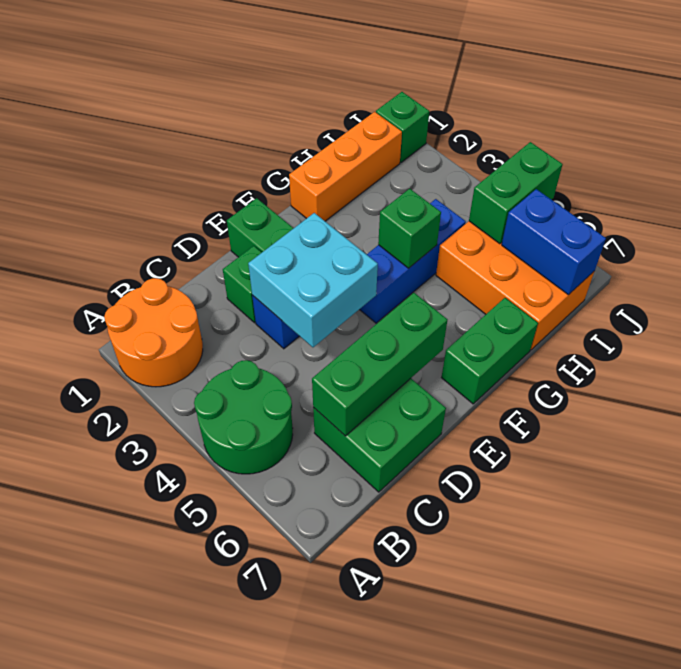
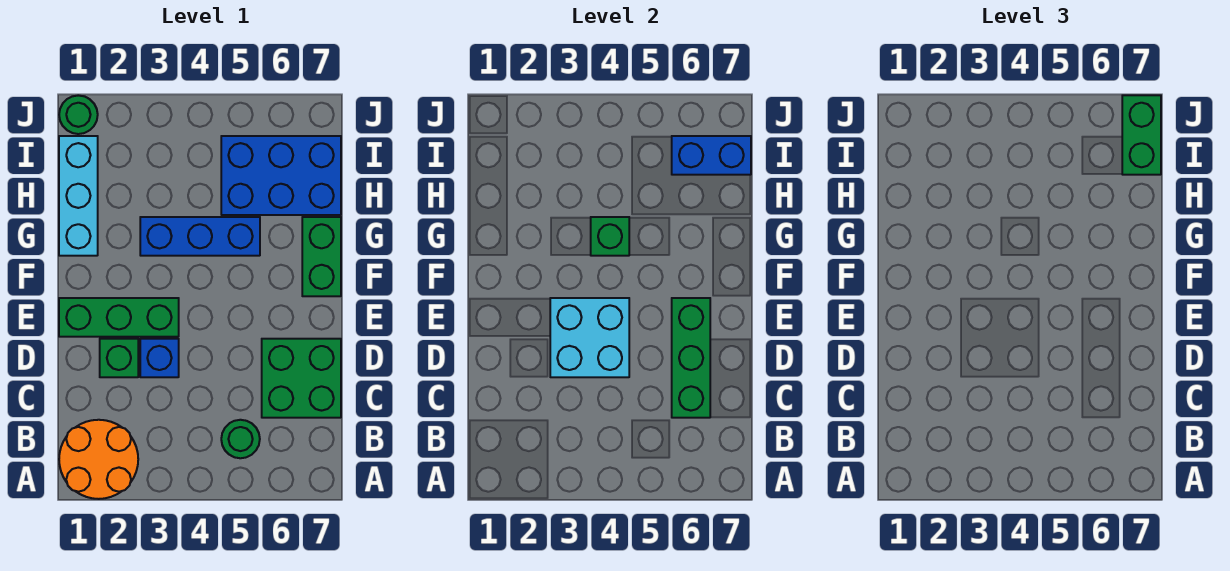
green 2x2 round brick [194,360,293,474] -> green 1x1 round brick [221,420,260,458]
blue 1x3 brick [359,199,466,323] -> blue 1x3 brick turned to [140,217,260,256]
orange 1x3 brick [289,112,402,221] -> cyan 1x3 brick [59,136,98,256]
orange 2x3 brick [436,221,594,350] -> blue 2x3 brick [221,136,341,215]
green 1x2 brick [469,142,563,244] -> green 1x2 brick moved to [1122,95,1161,175]
green 1x1 brick [376,92,429,162] -> green 1x1 round brick [59,95,98,134]

